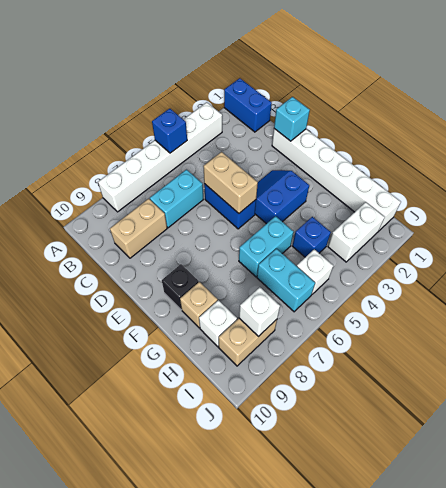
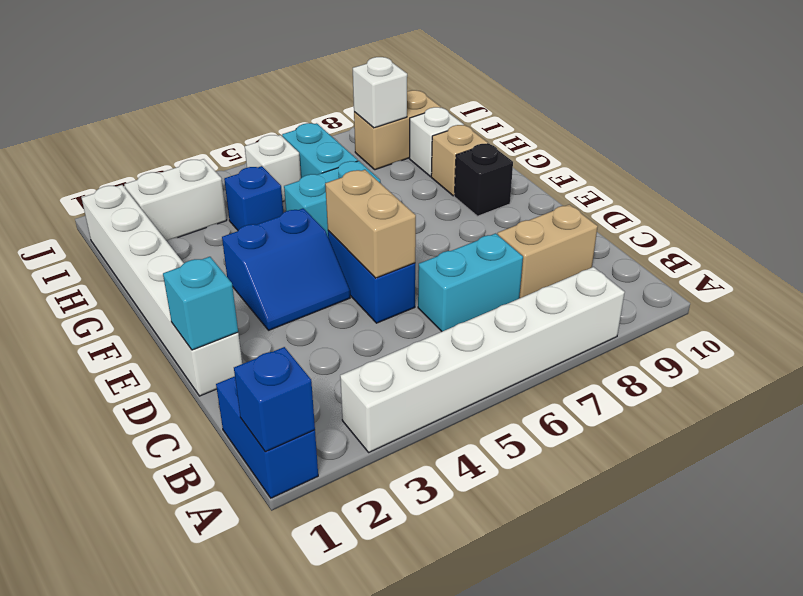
blue 1x1 brick [152,109,187,153] -> blue 1x1 brick moved to [234,347,315,452]

